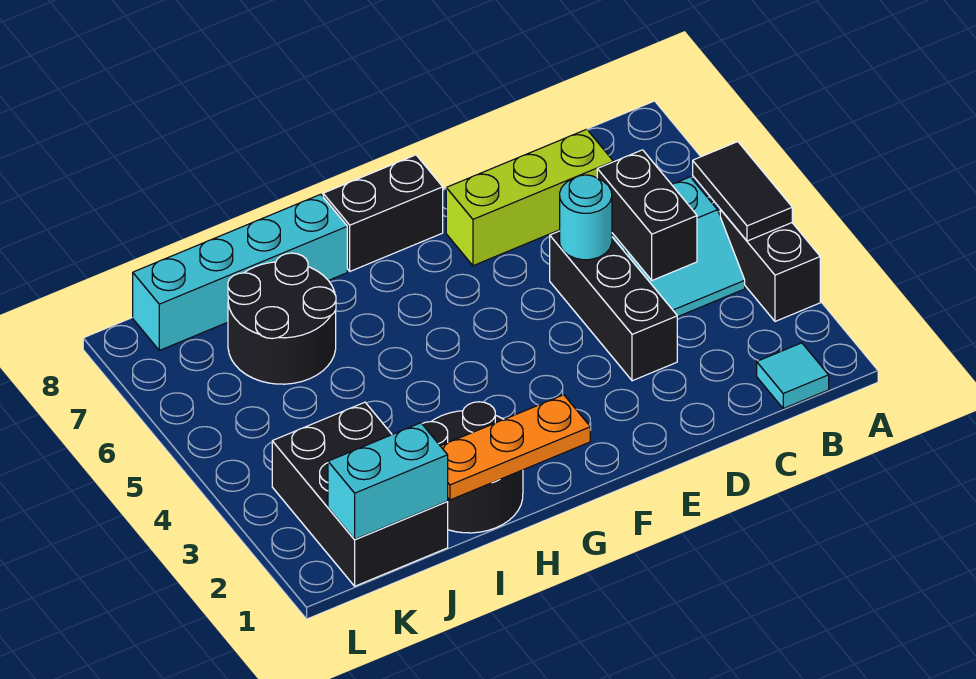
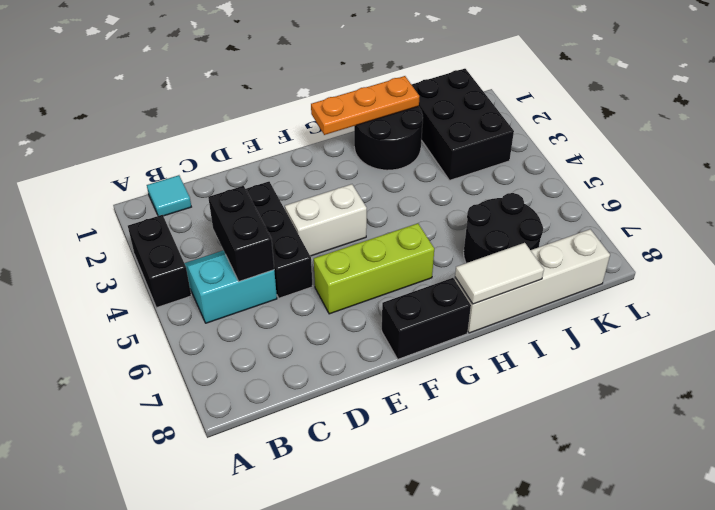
black 1x2 tile [693,142,792,241] -> none
lime 1x3 brick [446,129,613,266] -> lime 1x3 brick moved to [314,223,434,314]
cyan 1x1 round brick [560,175,612,260] -> none
none -> white 1x2 brick [285,184,367,256]
cyan 1x4 brick [133,194,347,350] -> white 1x4 brick [455,229,610,333]
none -> white 1x2 tile [455,243,544,304]
cyan 1x2 brick [328,423,448,539] -> none

